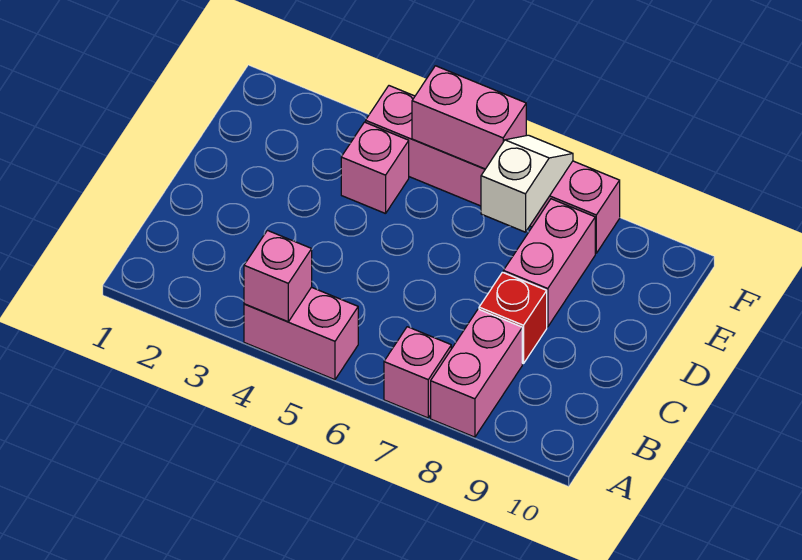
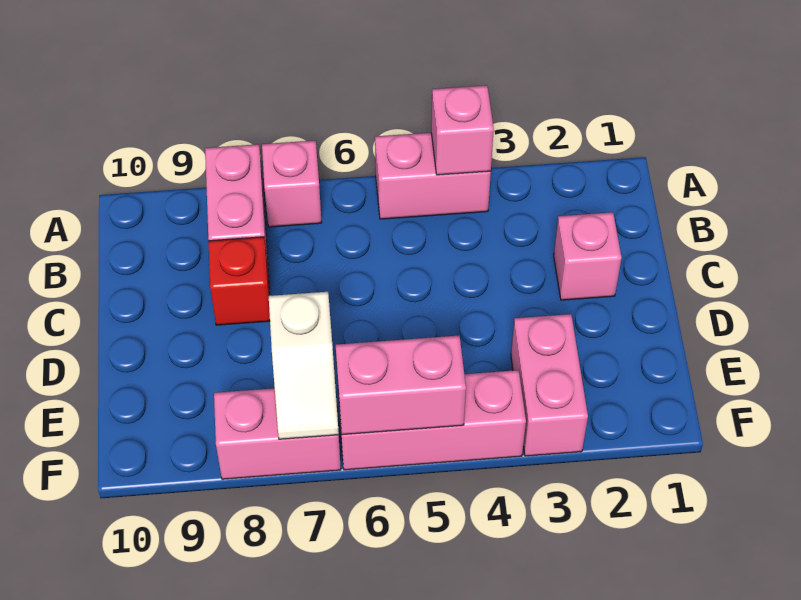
pink 1x2 brick [503,199,595,327] -> pink 1x2 brick moved to [511,314,588,456]
pink 1x1 brick [341,122,409,214] -> pink 1x1 brick moved to [554,212,622,300]

